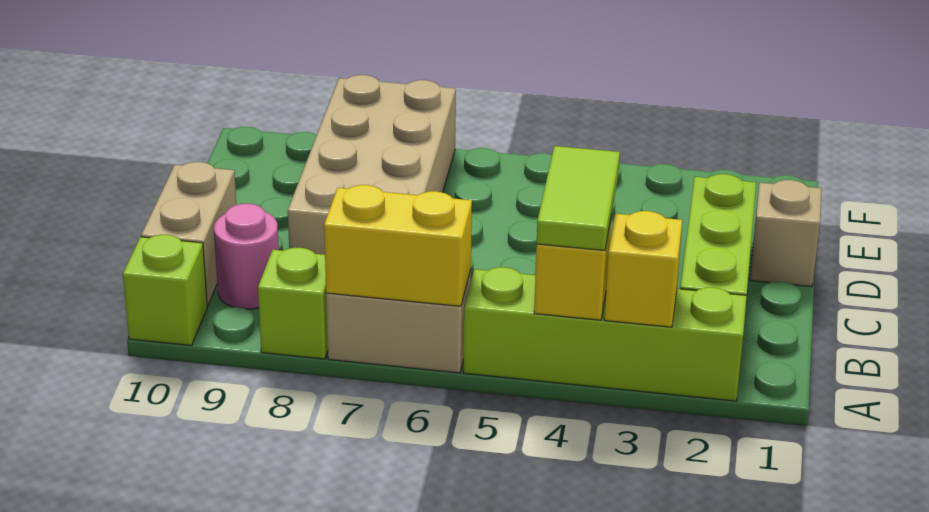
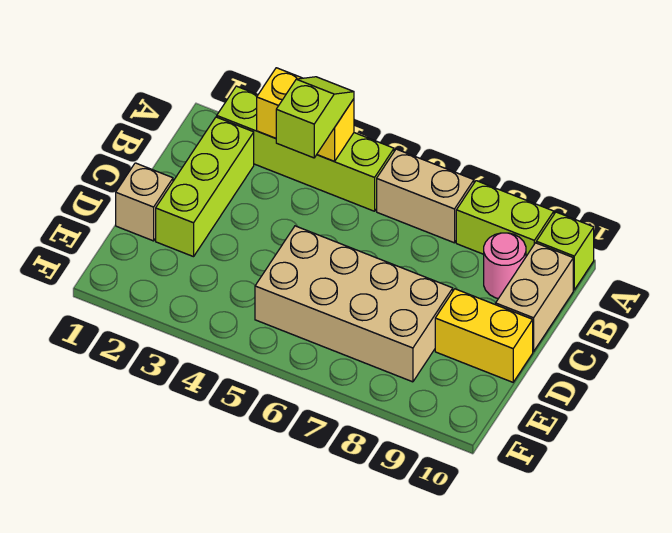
lime 1x2 tile [537,146,620,251] -> lime 1x2 slope [276,77,354,158]
yellow 1x2 brick [324,185,472,306] -> yellow 1x2 brick moved to [435,289,533,382]
lime 1x1 brick [258,248,328,359] -> lime 1x2 brick [456,181,554,256]
tan 2x4 brick [288,75,456,255] -> tan 2x4 brick turned to [255,226,453,382]

